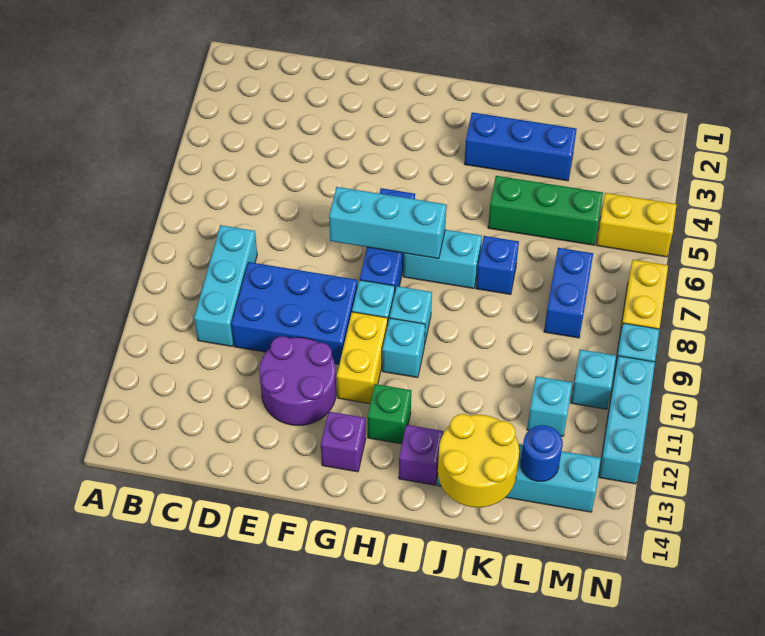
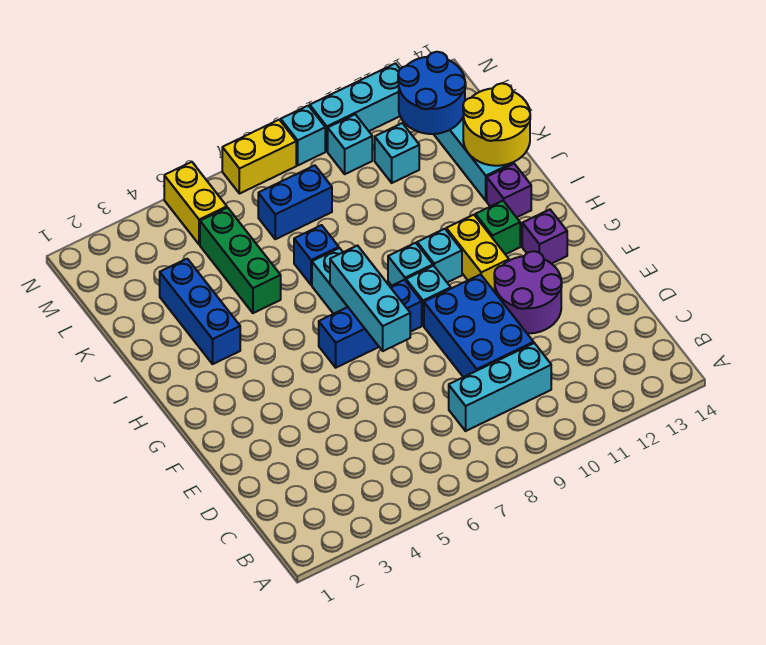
yellow 1x2 brick [337,312,388,404] -> yellow 1x2 brick turned to [446,215,509,291]
blue 1x1 round brick [521,425,563,481] -> blue 2x2 round brick [398,52,466,134]

